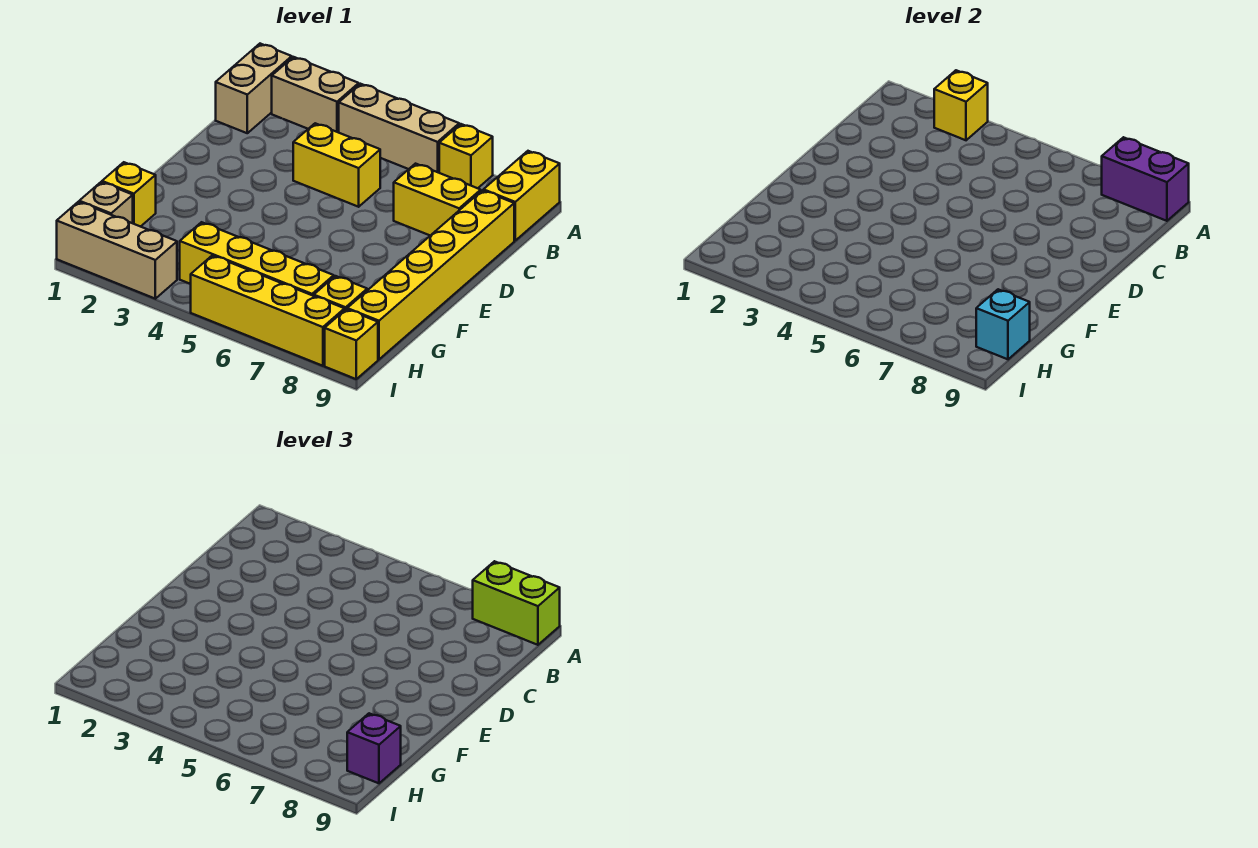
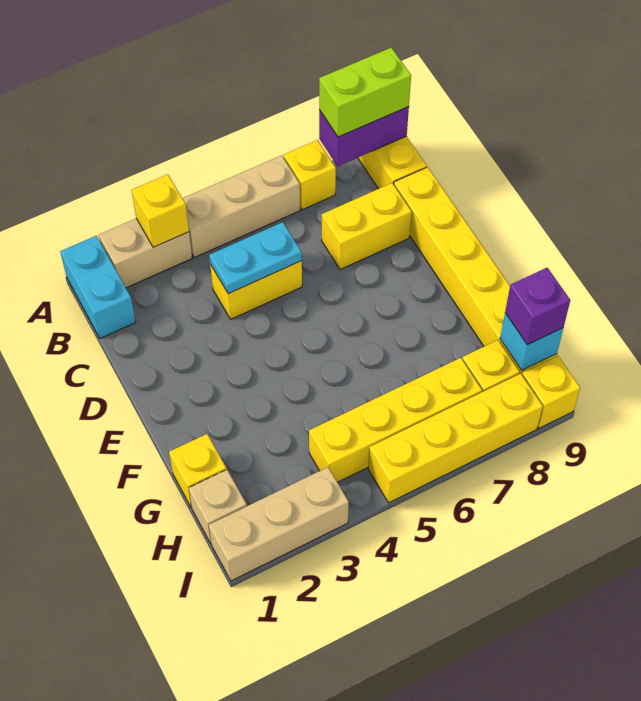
tan 1x2 brick [216,44,292,133] -> cyan 1x2 brick [60,236,136,338]
none -> cyan 1x2 plate [209,222,302,294]

